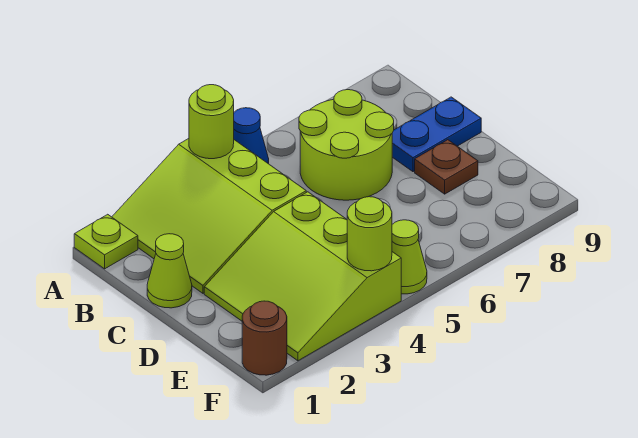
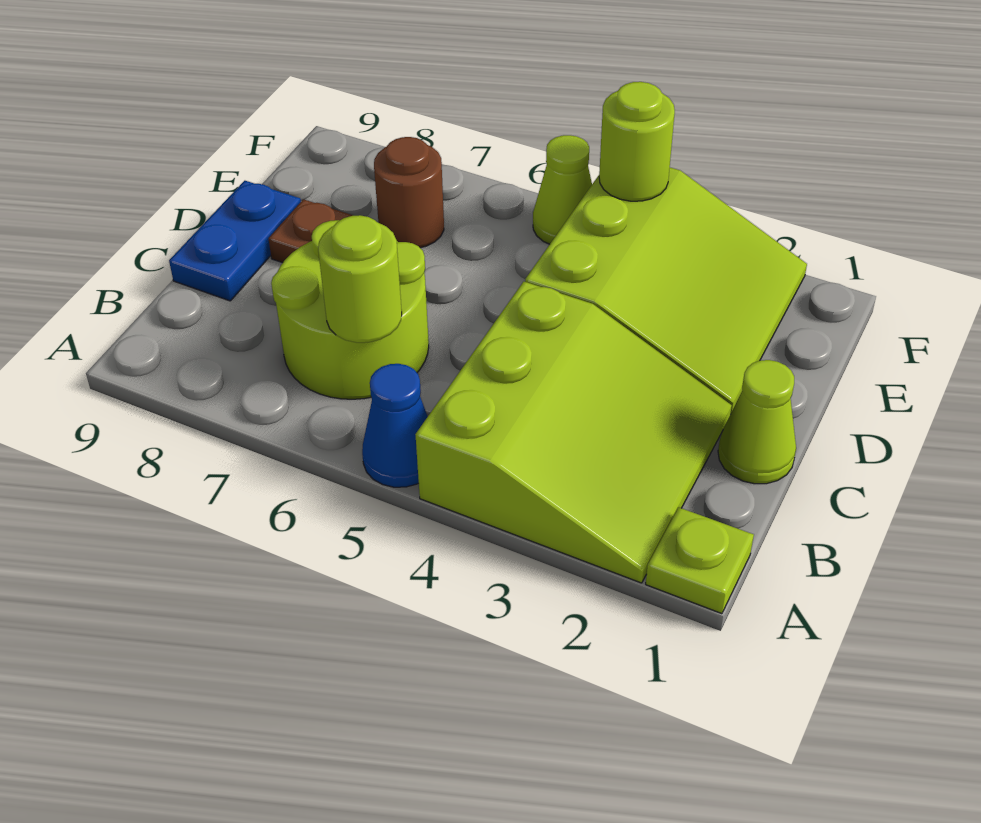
lime 1x1 round brick [189,85,234,159] -> lime 1x1 round brick moved to [318,215,402,343]
blue 1x2 plate [392,97,481,172] -> blue 1x2 plate turned to [169,181,301,301]
brown 1x1 round brick [242,301,287,375] -> brown 1x1 round brick moved to [374,137,444,248]

